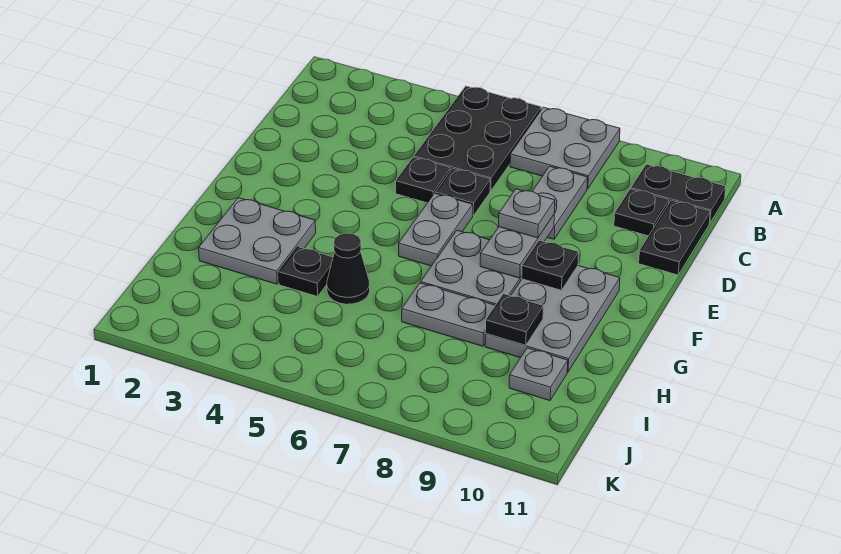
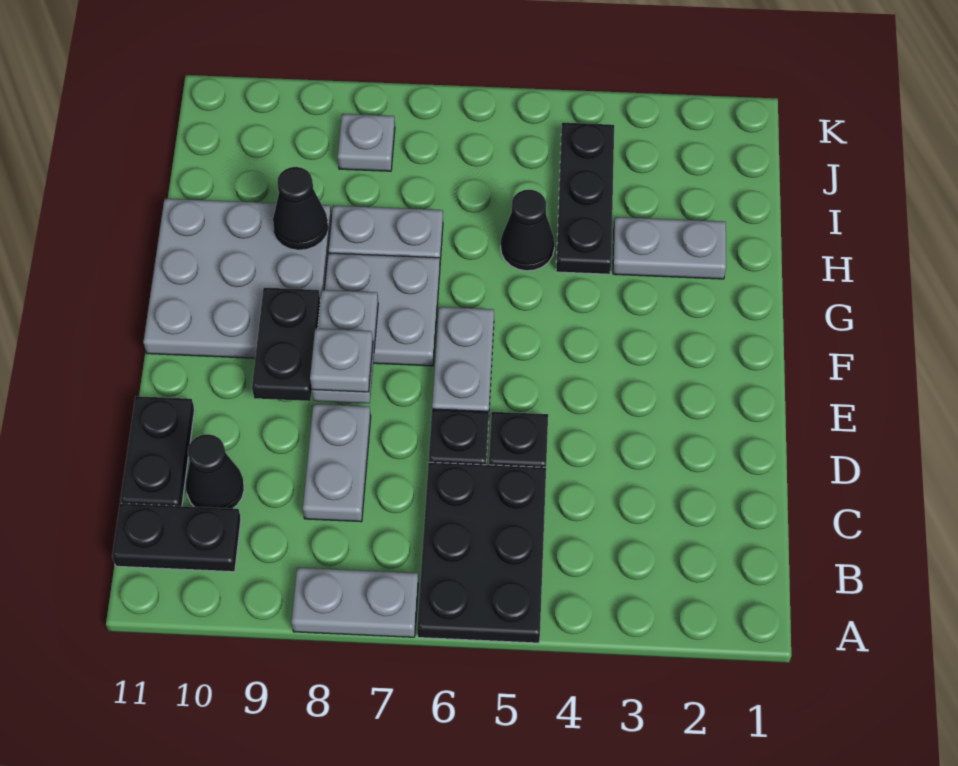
grey 2x2 plate [510,107,620,189] -> grey 1x2 plate [292,568,418,637]
black 1x1 plate [614,189,669,236] -> black 1x1 cone [186,434,244,508]
grey 2x3 plate [485,266,620,372] -> grey 3x3 plate [143,199,331,358]
black 1x1 plate [522,240,579,290] -> black 1x2 plate [252,288,320,401]
grey 2x2 plate [199,198,316,284] -> grey 1x2 plate [613,217,726,279]
black 1x1 plate [279,247,333,296] -> black 1x3 plate [556,123,614,274]
black 1x1 plate [485,294,543,345] -> black 1x1 cone [273,167,328,249]
grey 1x1 plate [509,348,568,401] -> grey 1x1 plate moved to [338,114,395,171]

